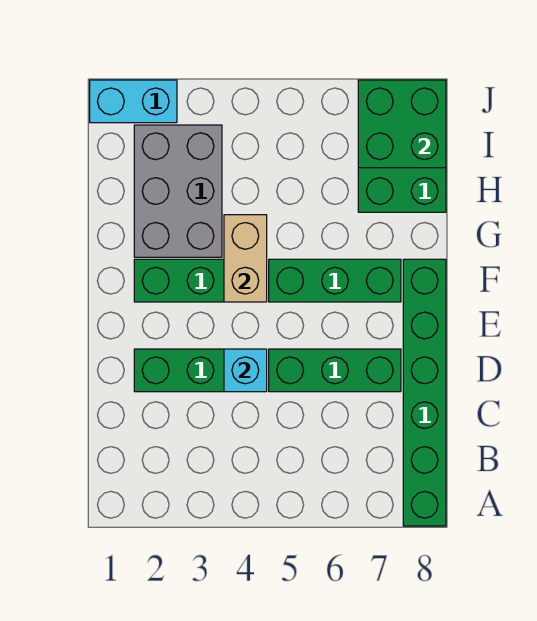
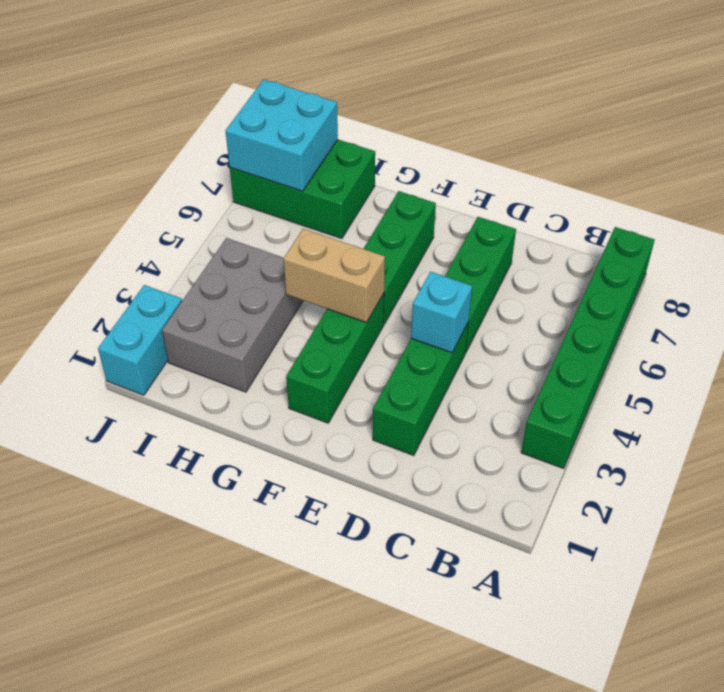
green 1x6 brick [403,259,446,526] -> green 1x6 brick turned to [521,227,654,468]
grey 2x3 brick [134,125,222,257] -> grey 2x3 brick turned to [162,238,303,392]
green 2x2 brick [358,80,446,168] -> cyan 2x2 brick [225,80,338,191]

